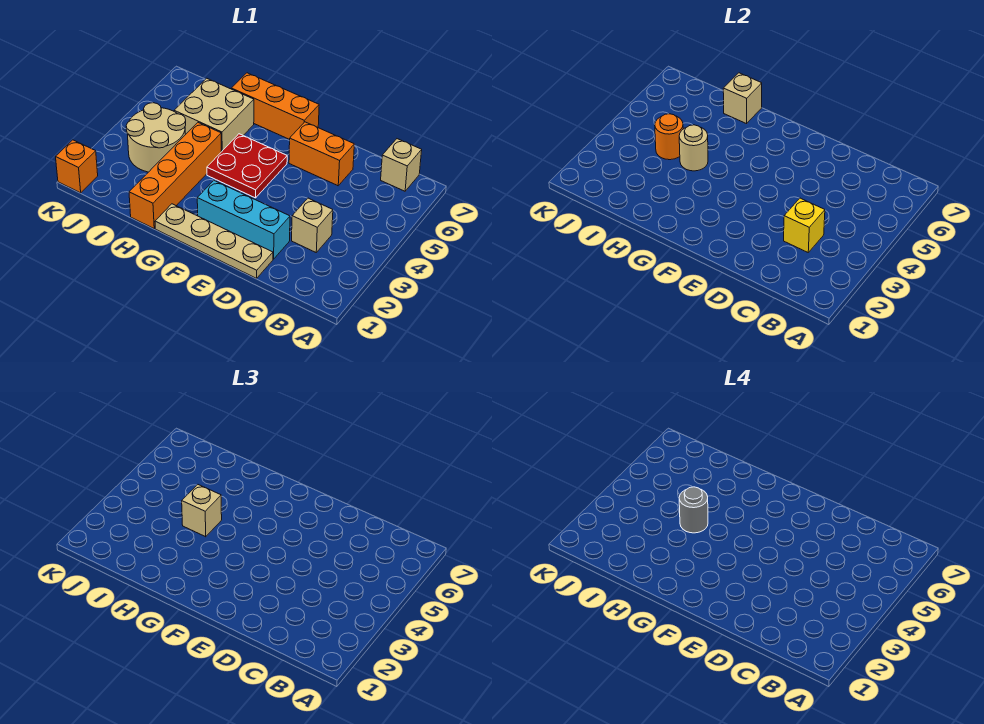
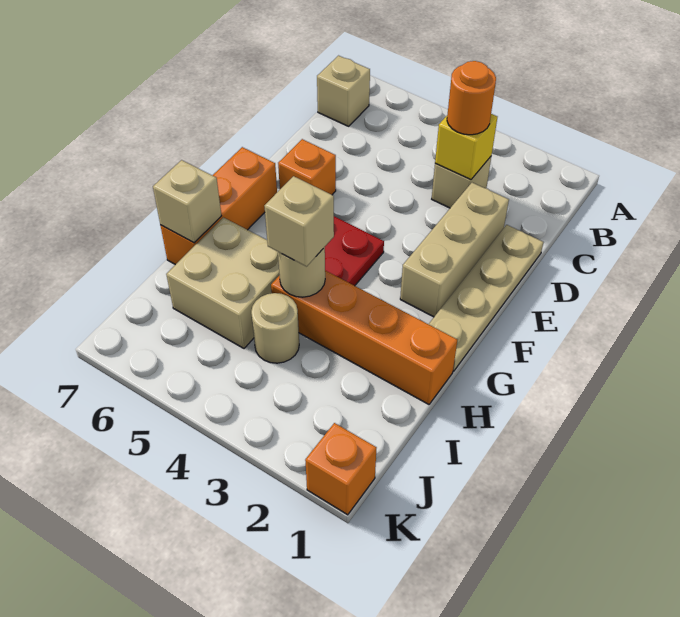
cyan 1x3 brick [197,181,290,259] -> tan 1x3 brick [400,183,509,317]
orange 1x2 brick [289,122,354,186] -> orange 1x1 brick [278,139,336,195]
grey 1x1 round brick [679,487,708,533] -> none
tan 2x2 round brick [126,103,186,172] -> tan 1x1 round brick [251,293,299,363]
orange 1x1 round brick [655,114,683,160] -> orange 1x1 round brick moved to [447,61,496,135]

